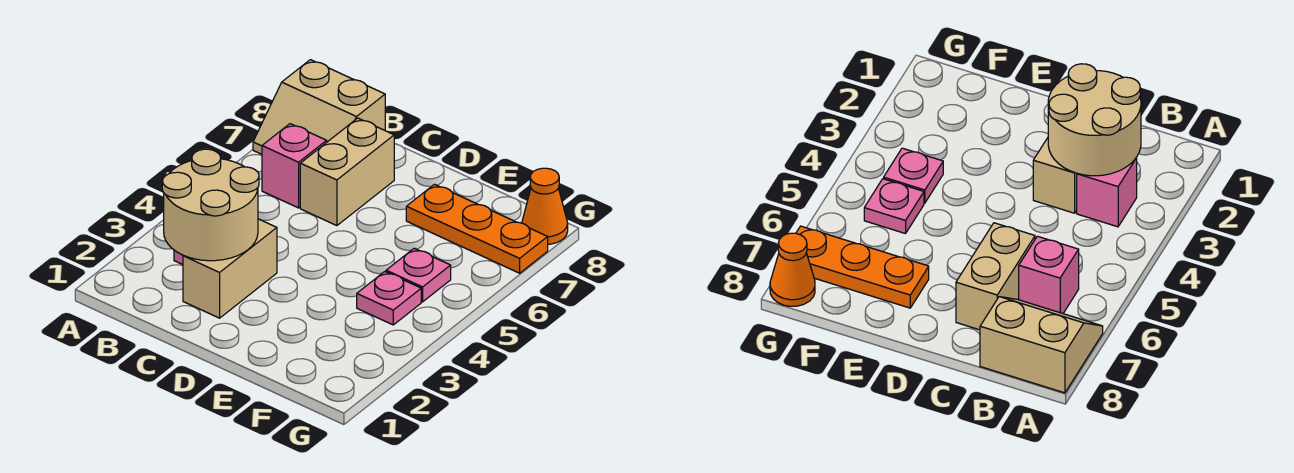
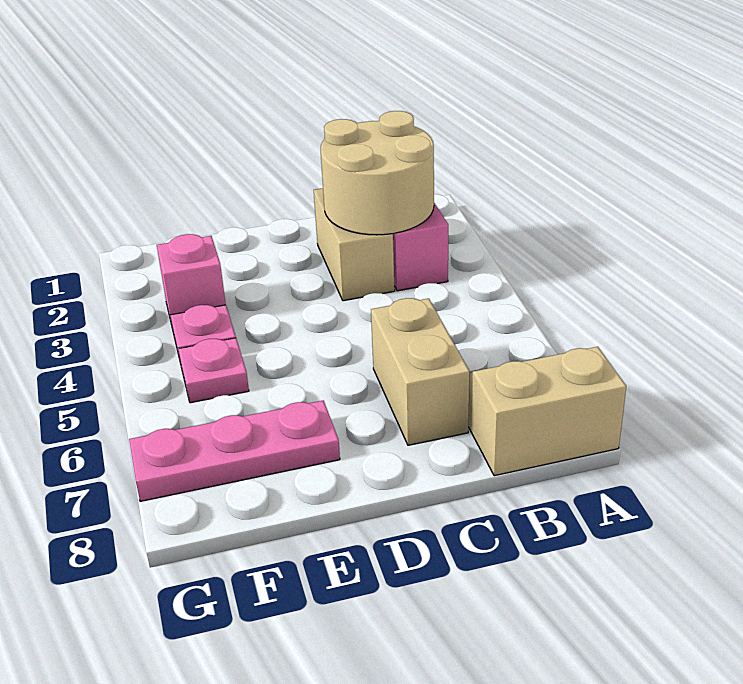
pink 1x1 brick [262,124,327,208] -> pink 1x1 brick moved to [157,234,226,329]
orange 1x3 plate [406,184,548,273] -> pink 1x3 plate [129,401,340,501]
orange 1x1 cone [522,168,568,244] -> none

